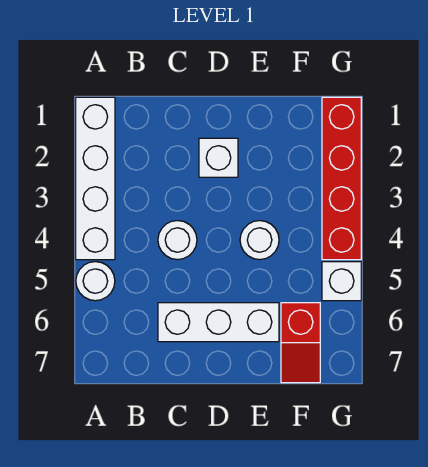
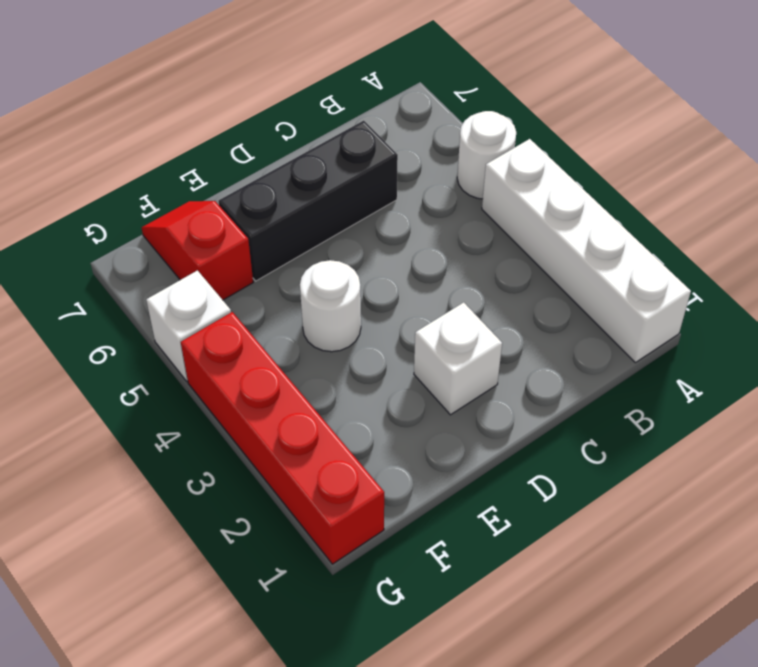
white 1x1 round brick [158,221,197,260] -> none
white 1x3 brick [158,303,279,342] -> black 1x3 brick [219,121,398,281]

